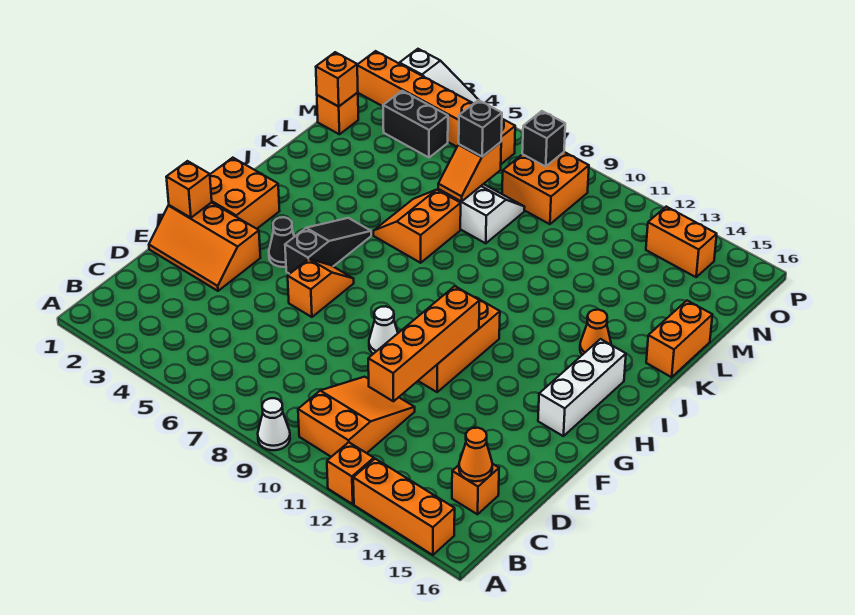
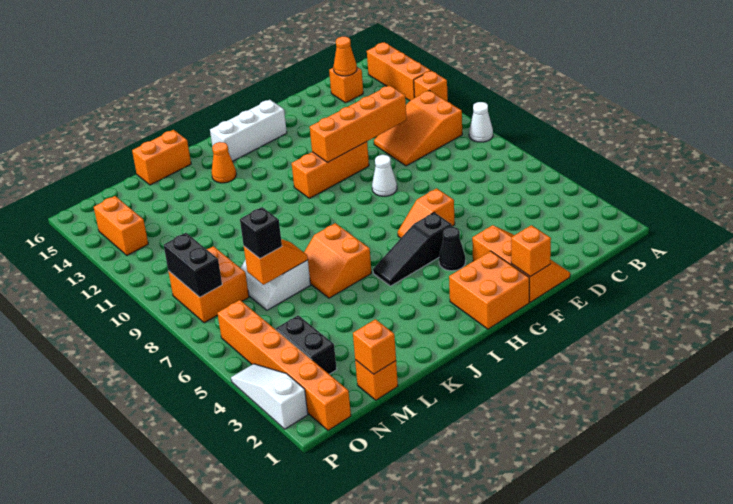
orange 2x2 slope [373,190,461,263] -> orange 2x2 slope turned to [304,223,371,298]
black 1x1 brick [522,111,565,166] -> black 1x2 brick [164,233,222,297]

